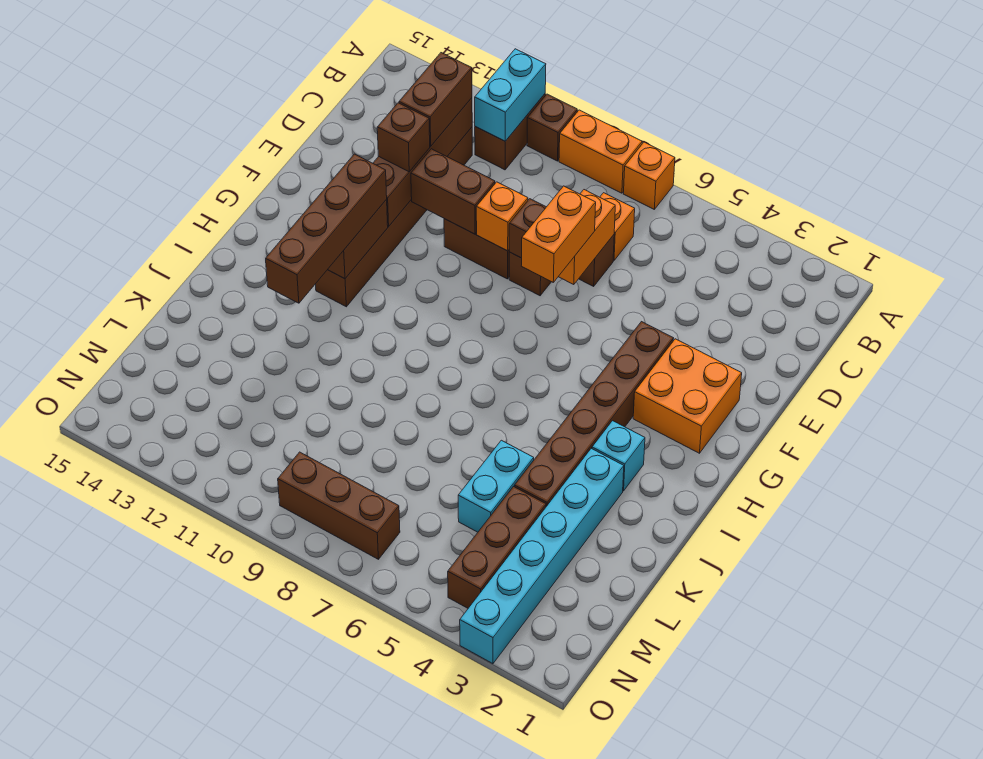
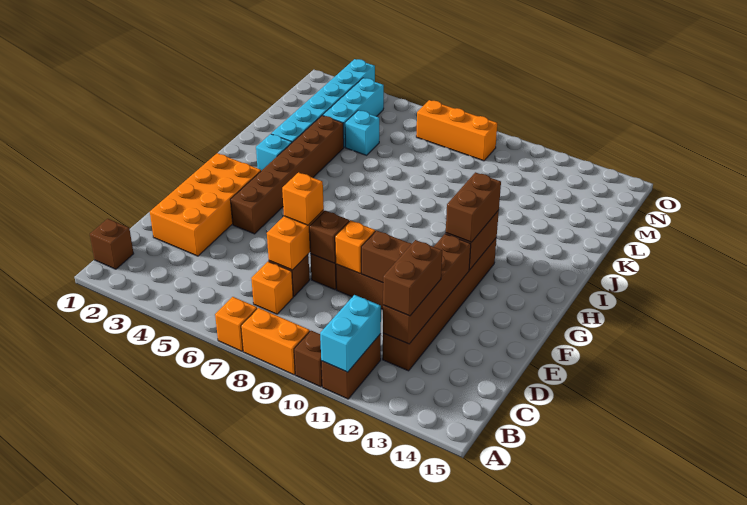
orange 1x2 brick [522,186,596,282] -> orange 1x1 brick [282,172,324,225]
brown 1x1 brick [377,103,430,172] -> brown 1x1 brick moved to [90,219,134,269]
orange 2x2 brick [633,339,742,453] -> orange 2x4 brick [150,153,261,256]
brown 1x4 brick [266,154,387,303] -> brown 1x2 brick [446,172,501,242]
cyan 1x2 brick [458,440,534,532] -> cyan 1x1 brick [345,110,379,155]
brown 1x3 brick [448,487,546,608] -> cyan 1x3 brick [323,78,384,147]
brown 1x3 brick [278,452,400,559] -> orange 1x3 brick [416,100,497,161]

